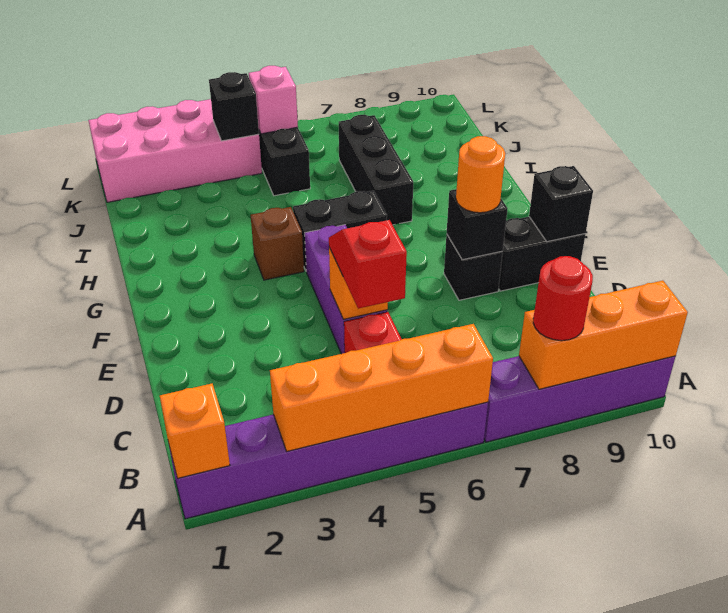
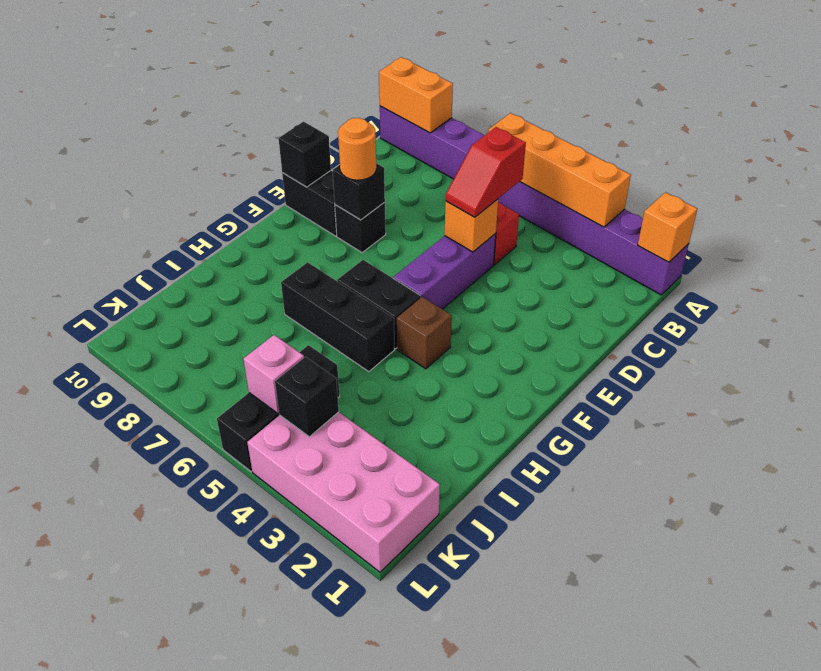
orange 1x3 brick [519,281,688,389] -> orange 1x2 brick [379,57,453,133]
red 1x1 round brick [533,256,593,341] -> none
black 1x3 brick [339,115,413,225] -> black 1x3 brick turned to [281,262,394,372]

